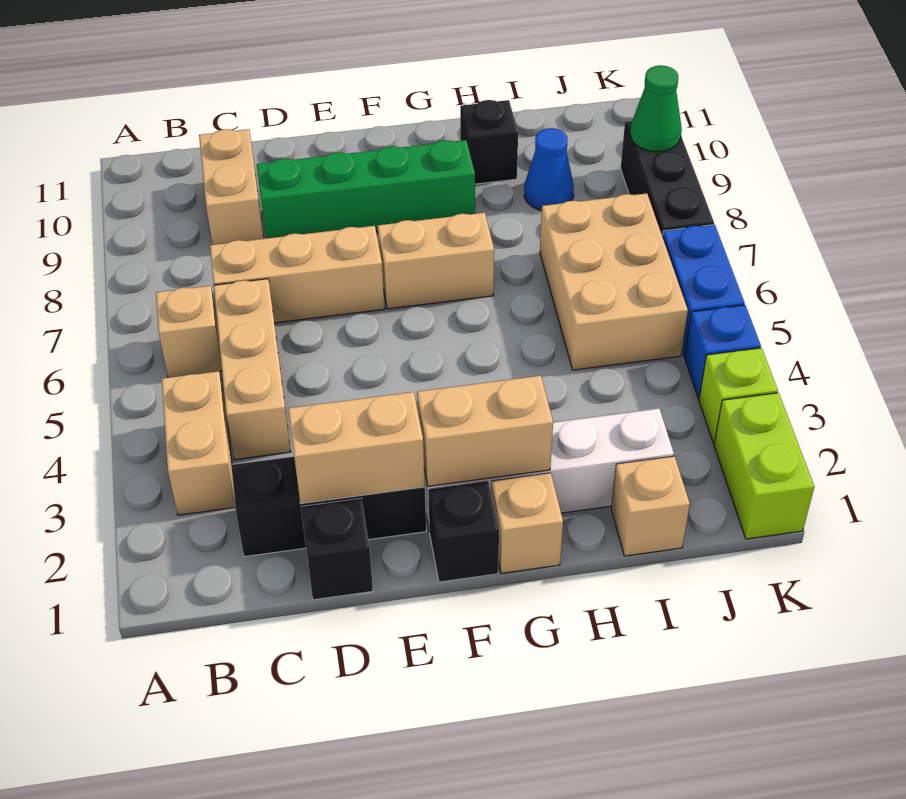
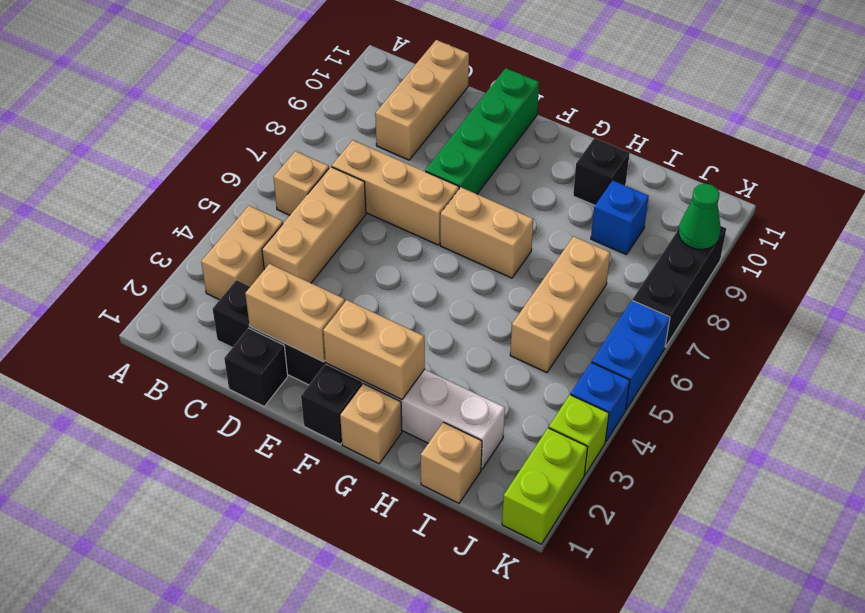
tan 1x2 brick [199,129,264,245] -> tan 1x3 brick [375,40,469,160]
green 1x4 brick [257,140,475,239] -> green 1x4 brick turned to [425,68,539,194]
tan 2x3 brick [540,193,688,370] -> tan 1x3 brick [510,236,610,373]
blue 1x1 cone [524,128,574,210] -> blue 1x1 brick [591,181,649,254]

